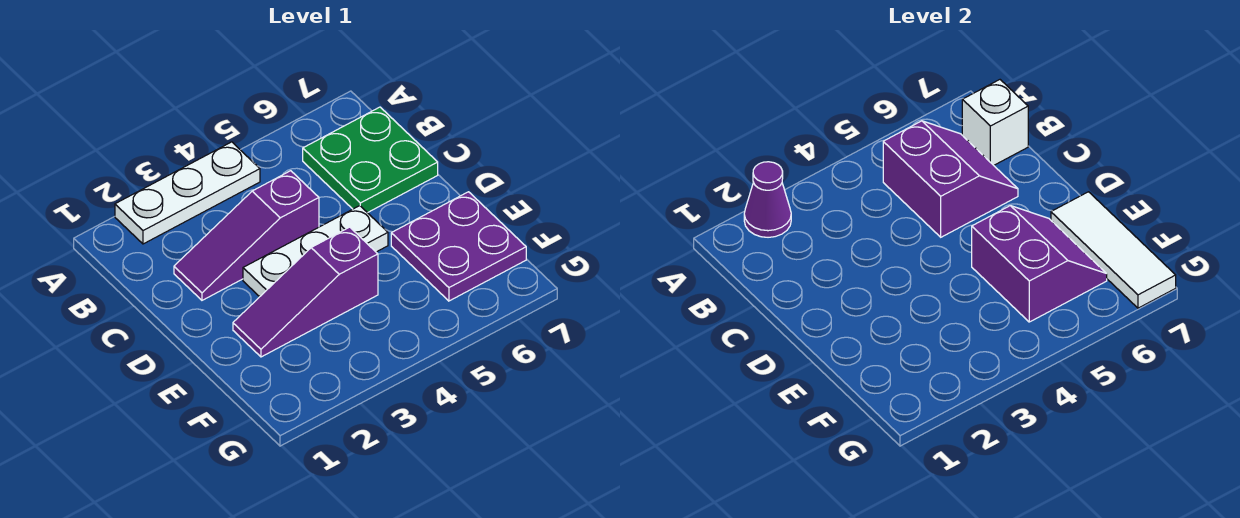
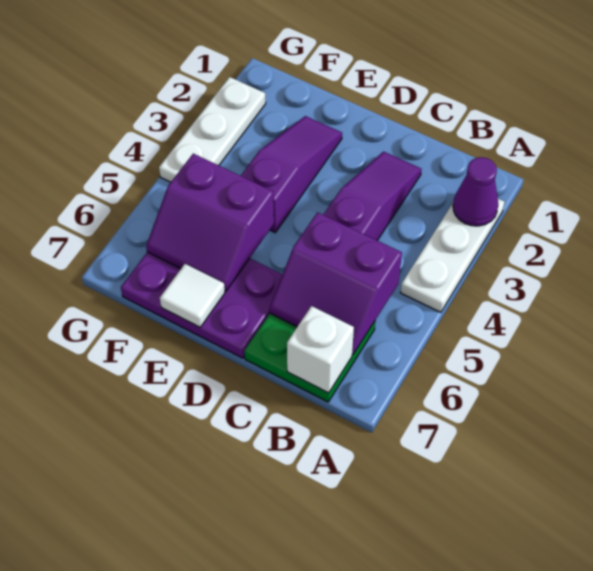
white 1x3 plate [243,206,388,297] -> white 1x3 plate moved to [159,77,266,182]
purple 2x2 plate [391,192,526,301] -> purple 2x3 plate [121,252,283,358]
white 1x3 tile [1051,192,1176,308] -> white 1x1 tile [160,264,225,327]

